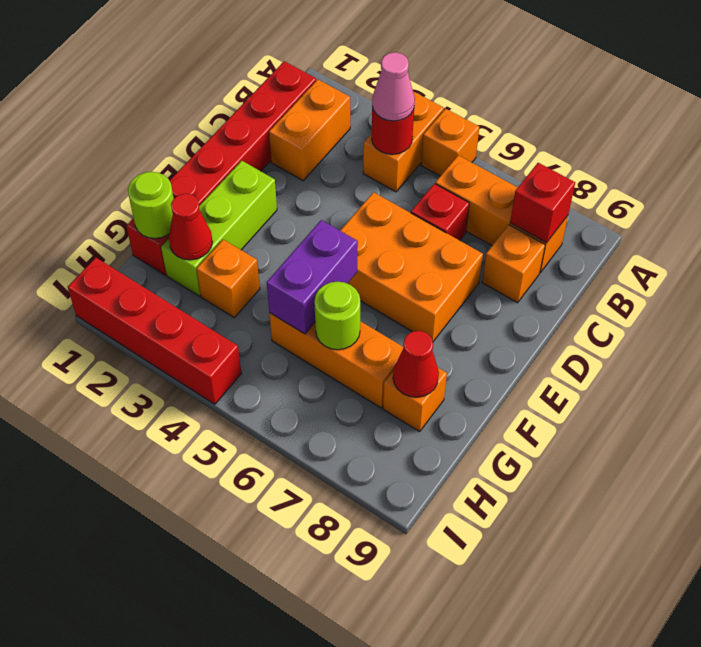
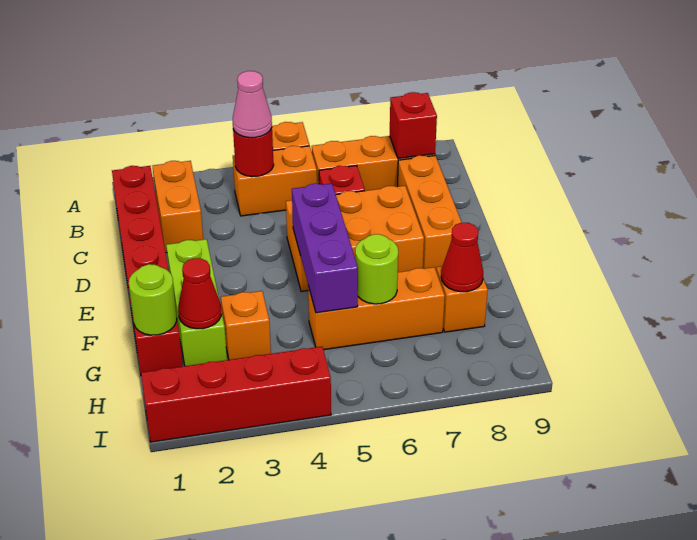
orange 1x2 brick [363,91,444,192] -> orange 1x2 brick turned to [233,146,317,216]
orange 1x1 brick [482,225,545,303] -> orange 1x3 brick [398,155,462,271]
purple 1x2 brick [267,220,358,334] -> purple 1x3 brick [292,183,358,313]

